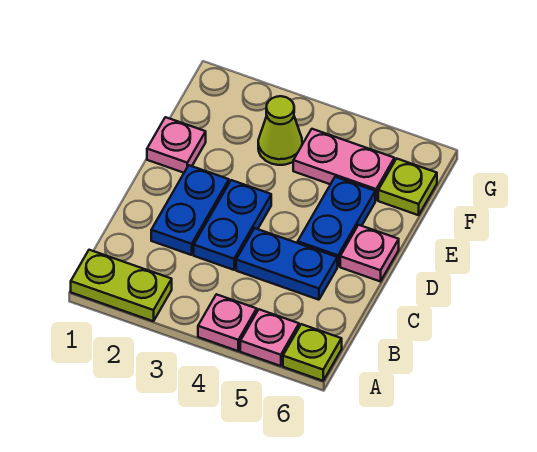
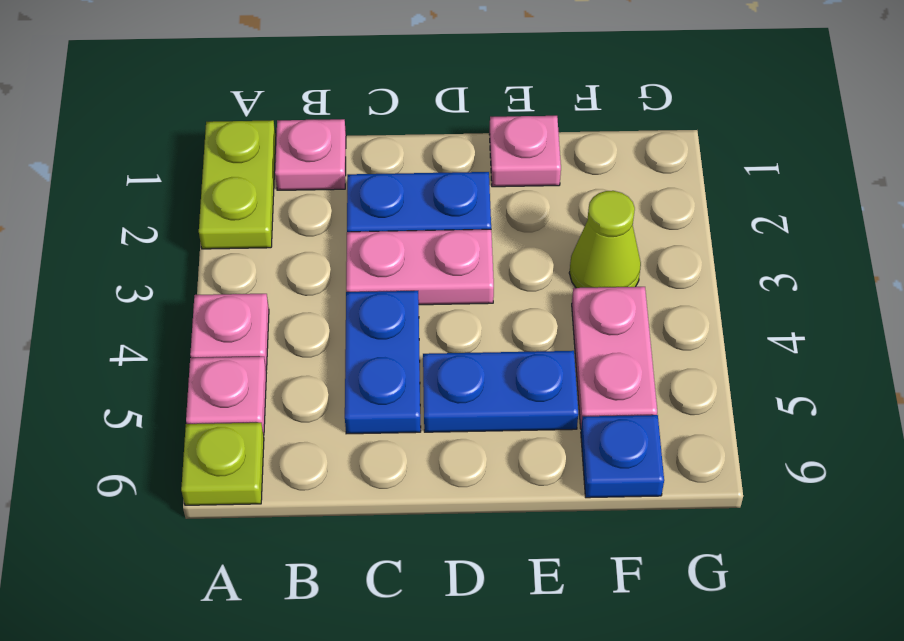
blue 1x2 plate [194,180,271,270] -> pink 1x2 plate [346,229,494,305]
pink 1x1 plate [340,225,399,282] -> pink 1x1 plate moved to [275,119,346,190]
lime 1x1 plate [378,159,437,215] -> blue 1x1 plate [581,415,664,498]

